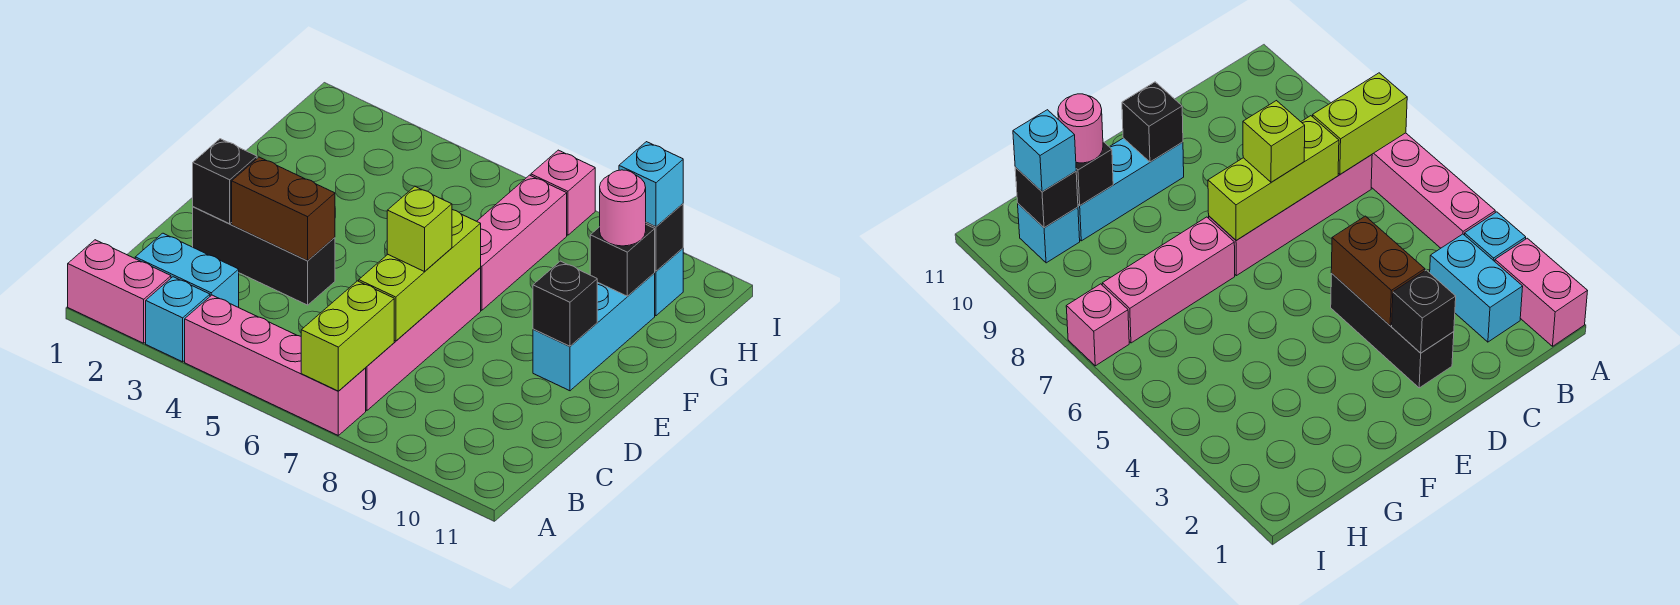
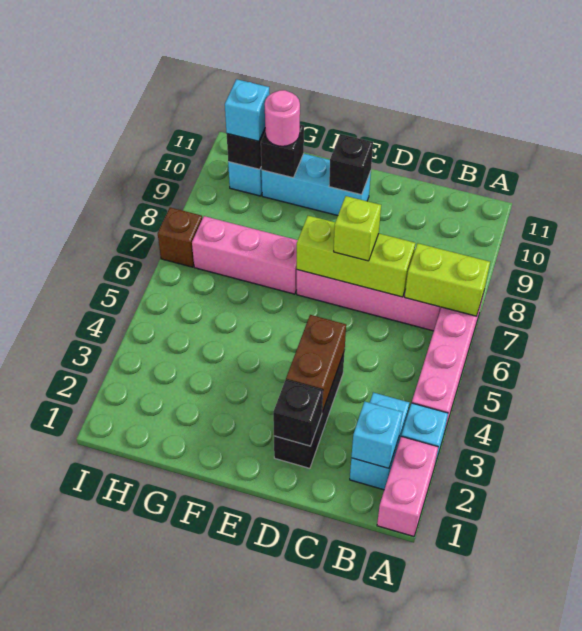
none -> cyan 1x1 brick [351,401,402,468]
pink 1x1 brick [531,150,595,235] -> brown 1x1 brick [158,207,202,267]

